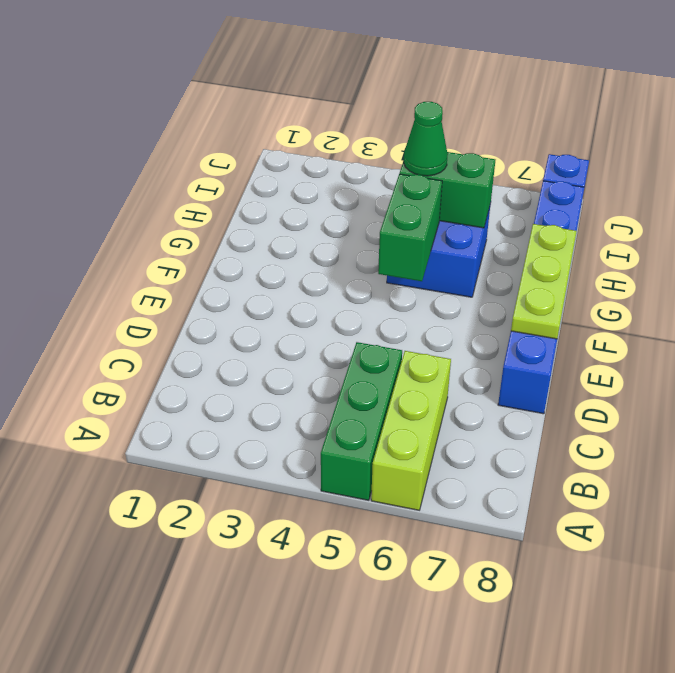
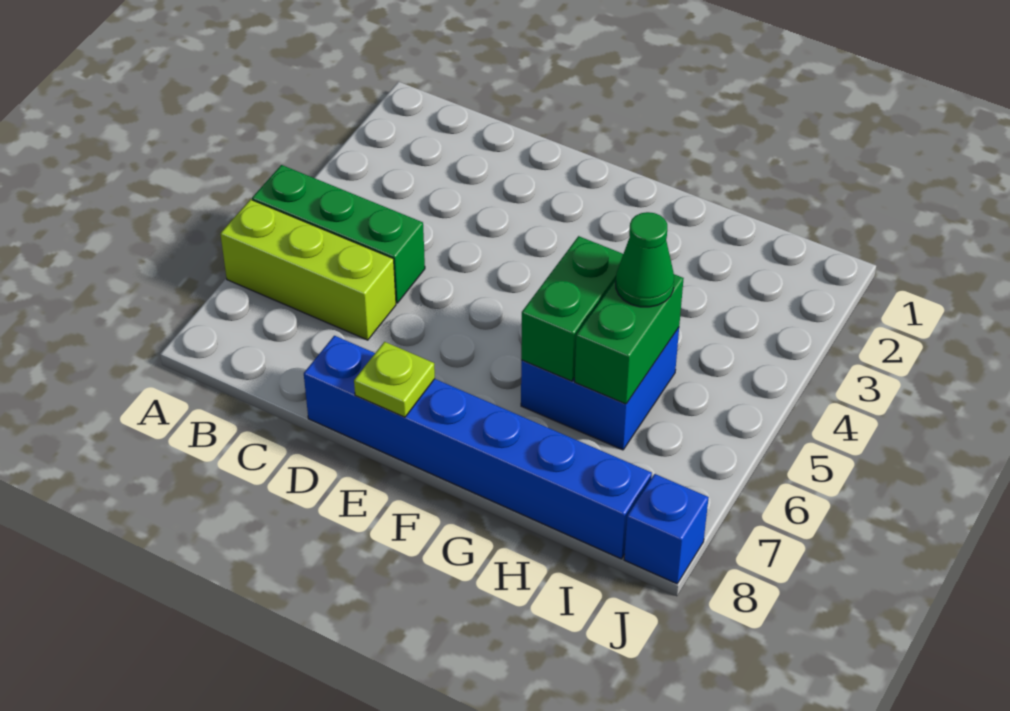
lime 1x3 plate [511,224,577,339] -> lime 1x1 plate [354,342,435,417]
green 1x2 brick [378,174,442,281] -> green 1x2 brick turned to [521,236,623,381]

